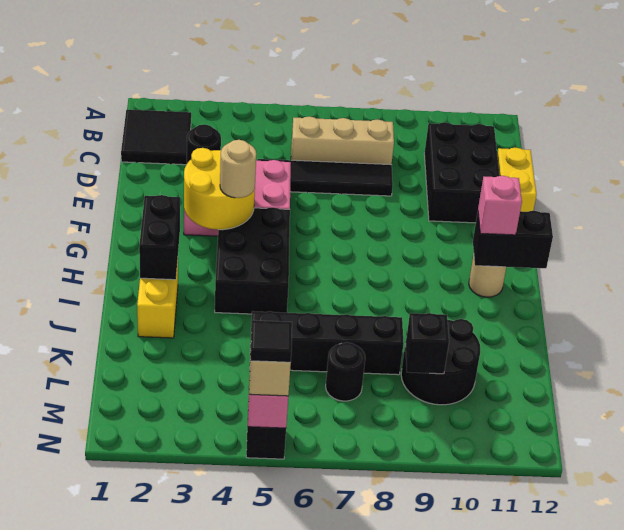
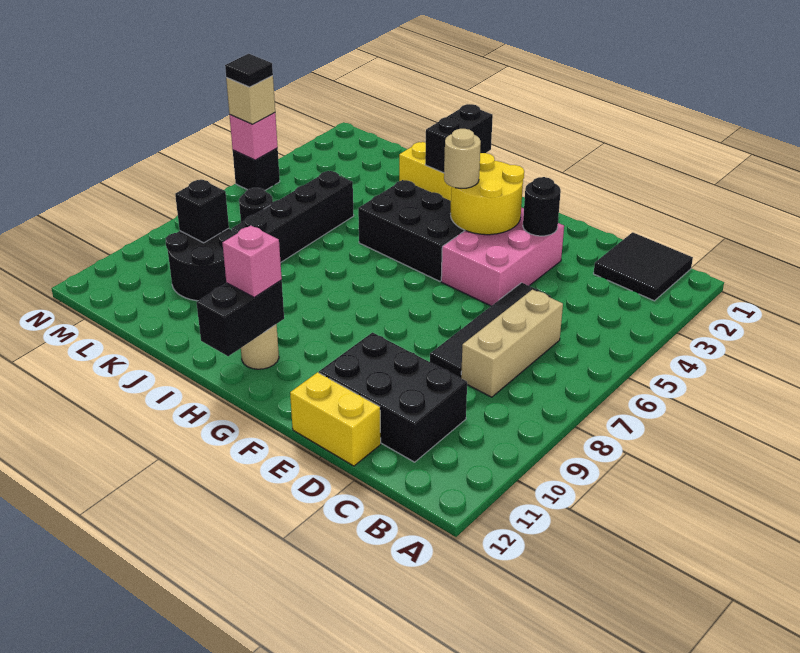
black 1x2 brick [139,195,180,280] -> black 1x2 brick turned to [425,104,493,173]

